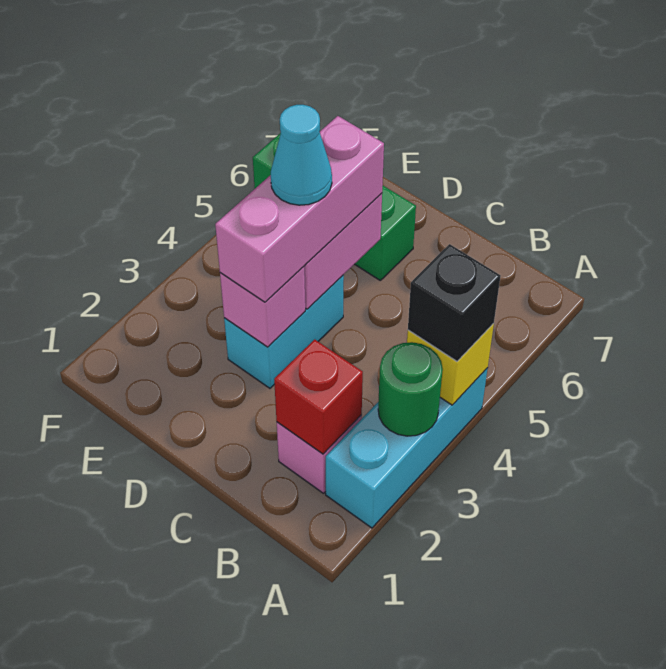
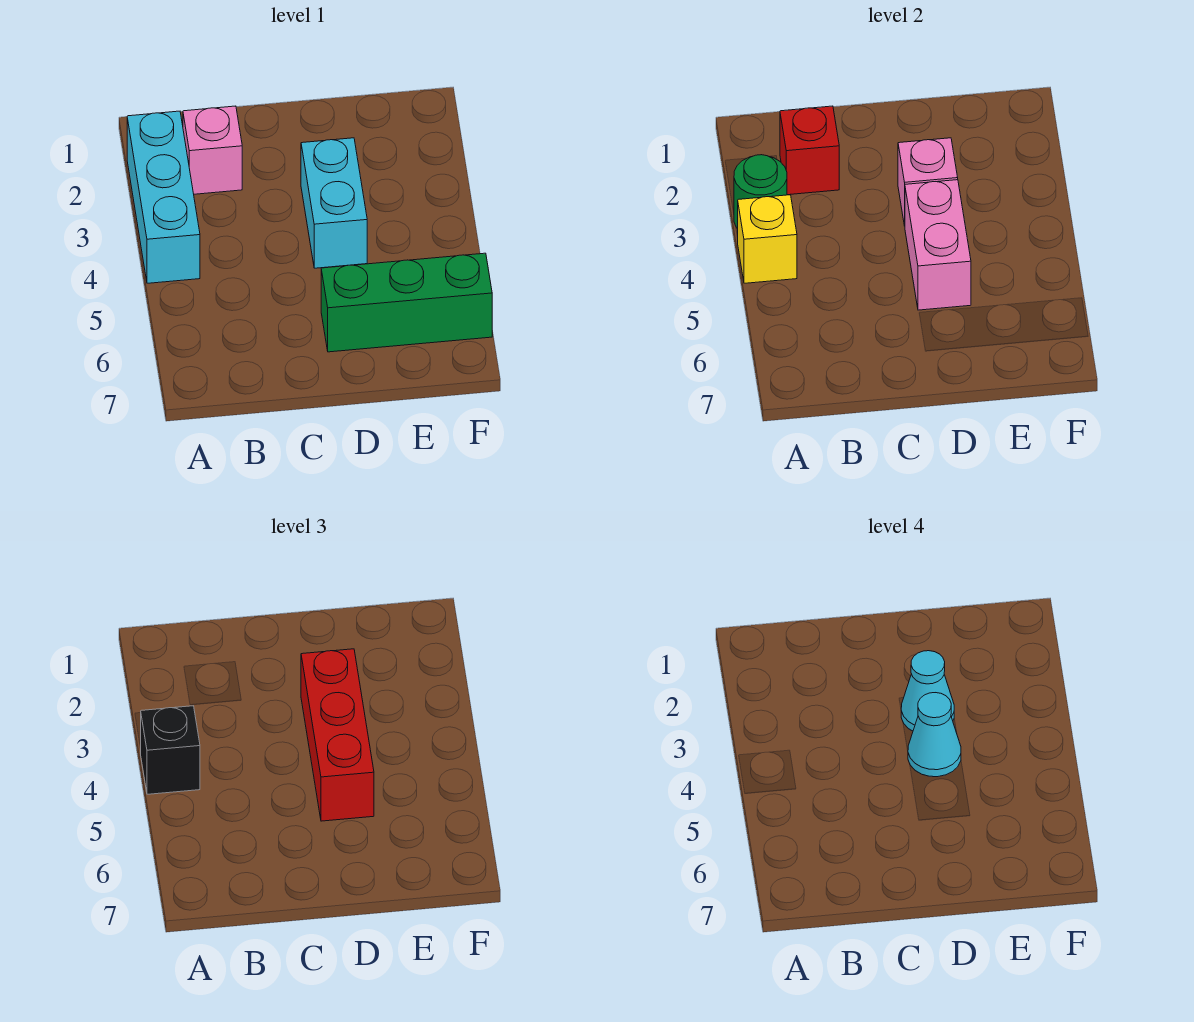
pink 1x3 brick [215,116,384,302] -> red 1x3 brick [301,649,374,821]
none -> cyan 1x1 cone [901,651,954,731]

